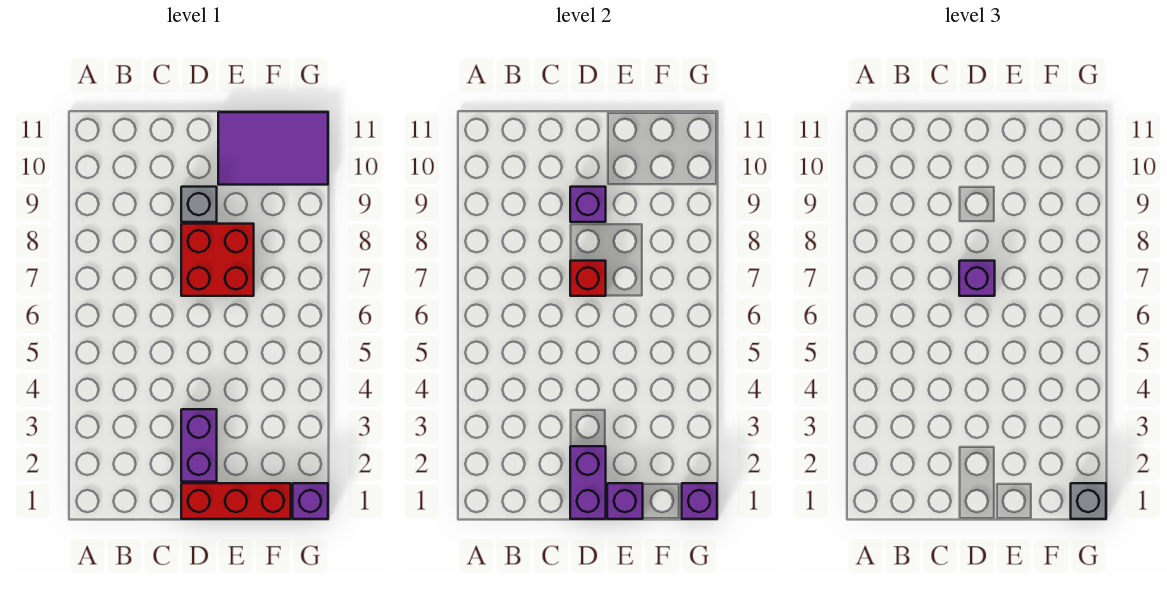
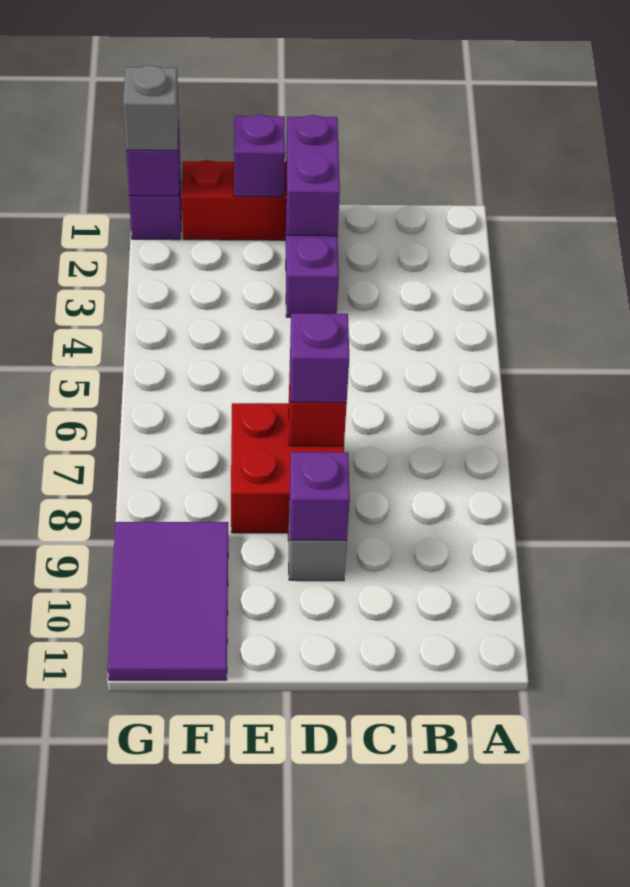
purple 2x3 tile [218,112,328,185] -> purple 2x3 tile turned to [108,522,228,680]

